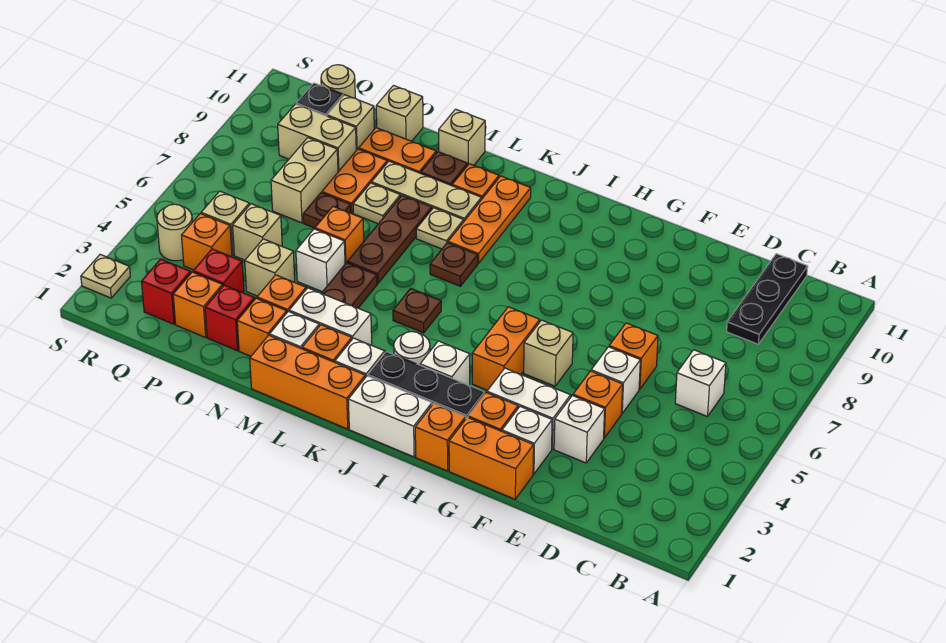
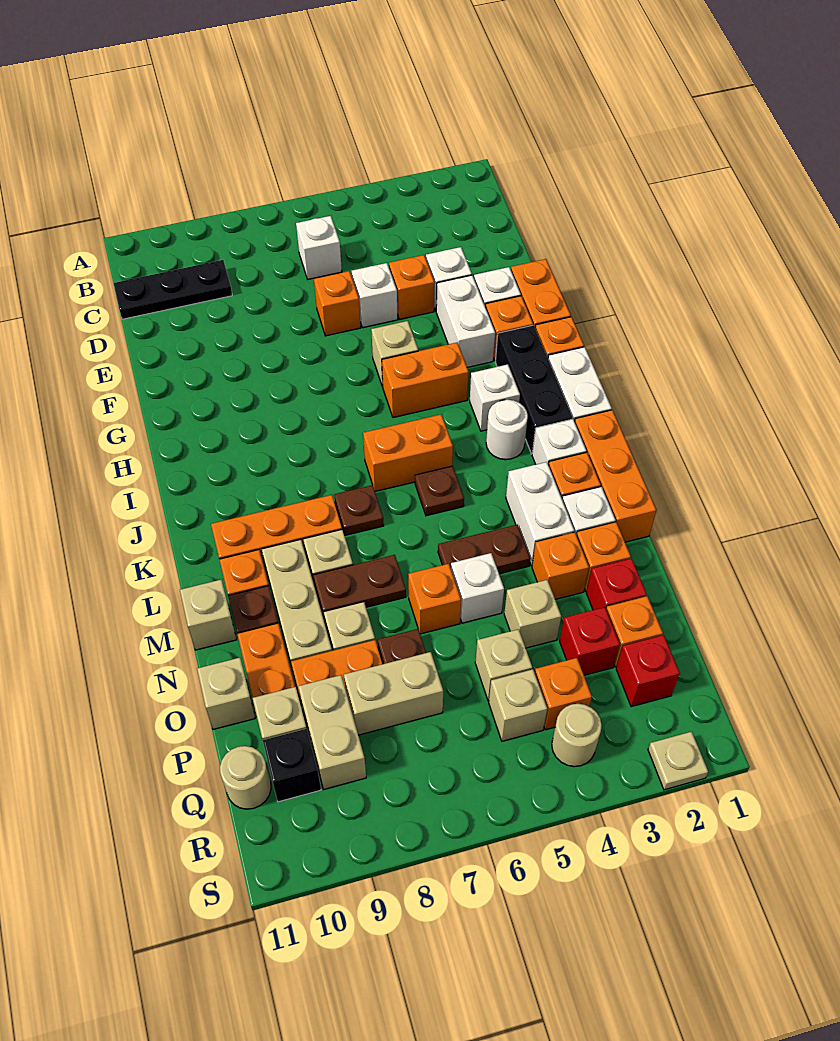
none -> orange 1x2 brick [363,415,453,491]
brown 1x3 plate [348,195,432,284] -> brown 1x2 plate [313,555,406,616]

